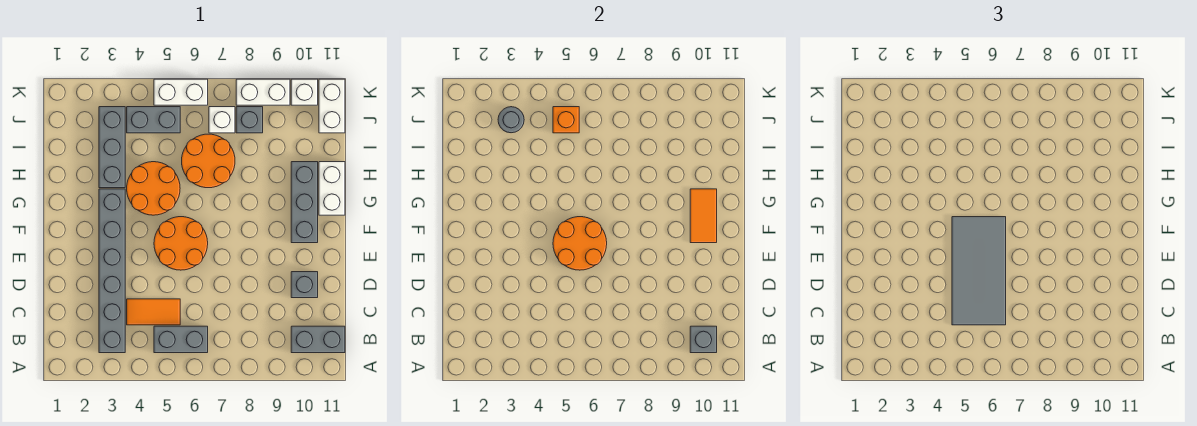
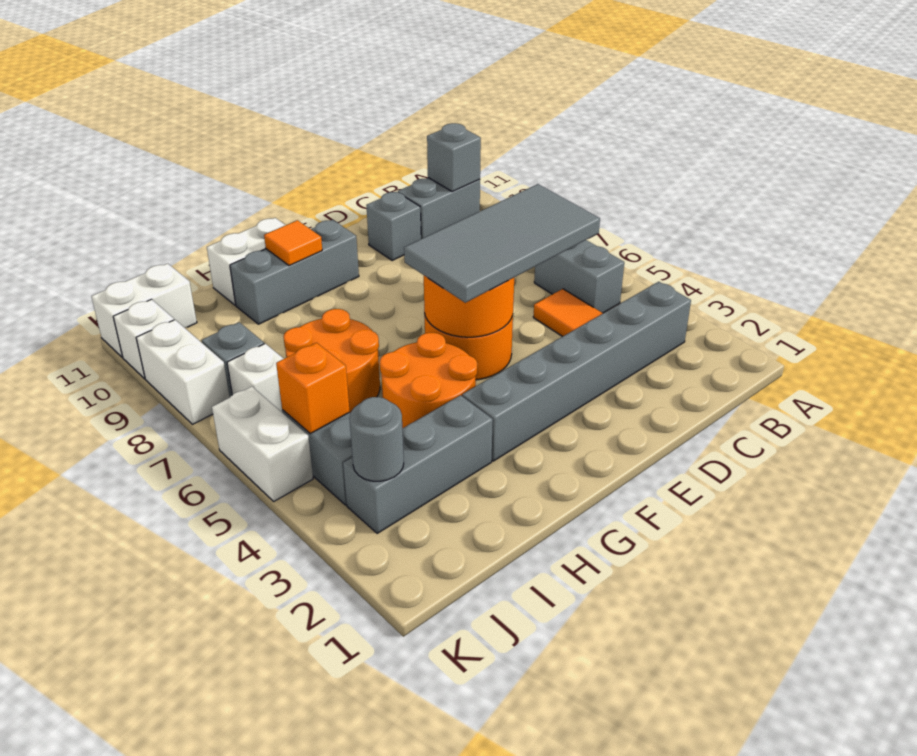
grey 1x2 brick [291,326,345,353] -> grey 1x2 brick turned to [398,178,480,239]
orange 1x2 tile [690,189,717,243] -> orange 1x1 tile [264,220,322,266]

